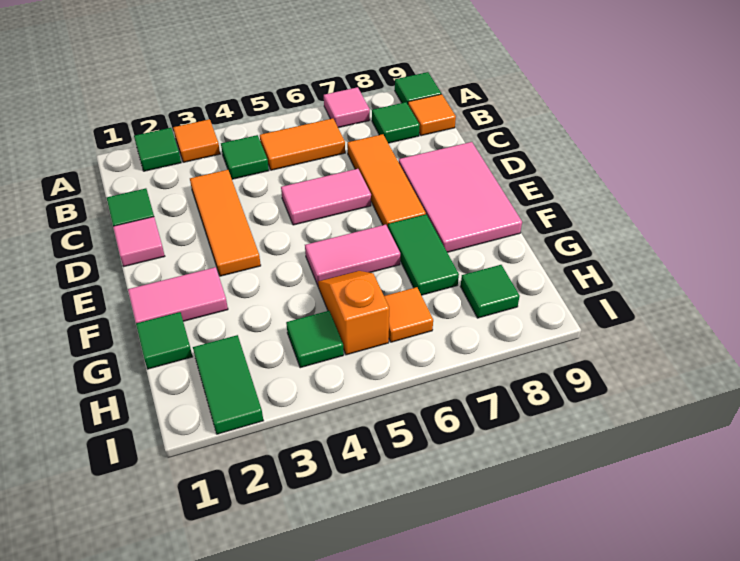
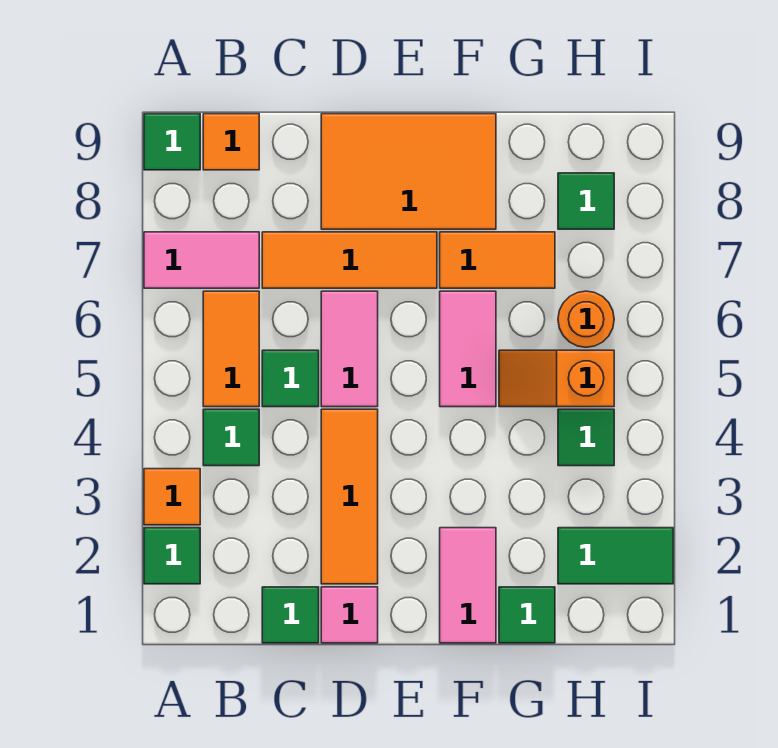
pink 1x1 tile [324,87,370,128] -> pink 1x2 tile [144,232,259,288]
green 1x1 tile [372,102,420,143] -> green 1x1 tile moved to [262,350,319,407]
orange 1x3 tile [190,170,261,276] -> orange 1x3 tile turned to [321,409,378,584]
pink 2x3 tile [399,142,522,252] -> orange 2x3 tile [321,114,496,229]
green 1x2 tile [388,214,459,295] -> orange 1x2 tile [440,232,555,288]
orange 1x1 tile [384,287,433,342] -> orange 1x1 round brick [558,291,614,347]

